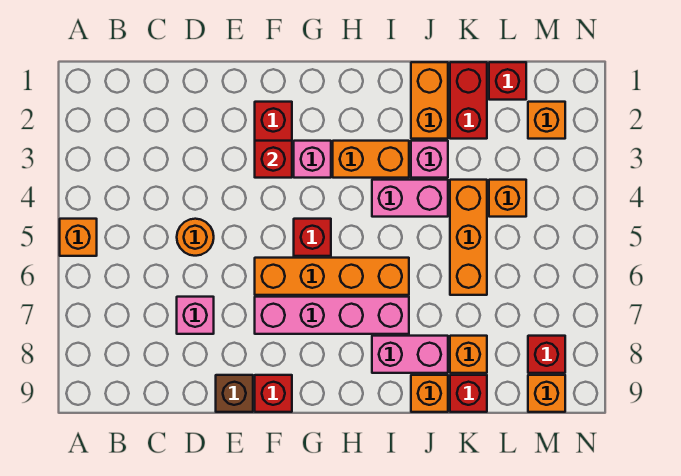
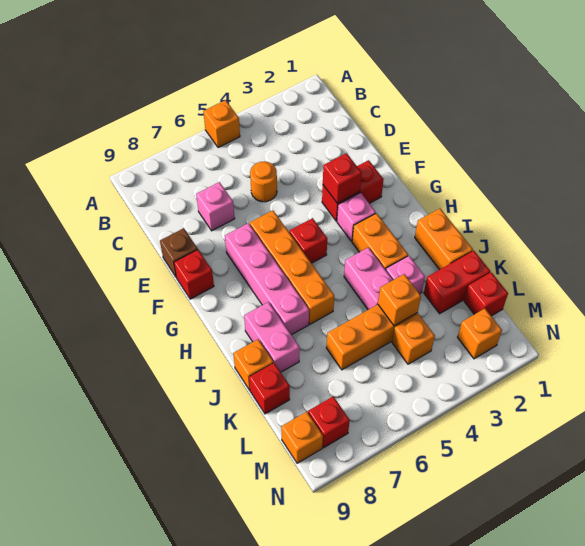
orange 1x2 brick [411,62,448,139] -> orange 1x2 brick turned to [415,209,473,270]
orange 1x1 brick [450,336,487,373] -> orange 1x1 brick moved to [378,274,421,326]

